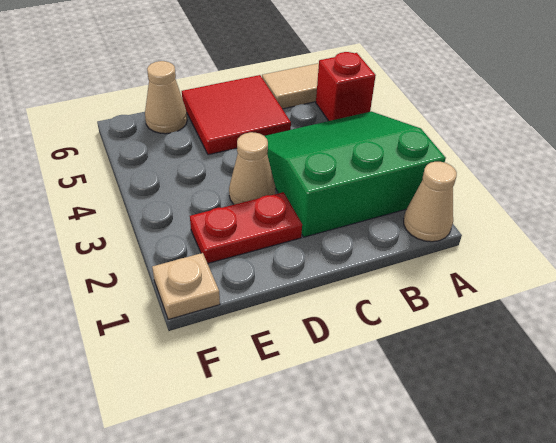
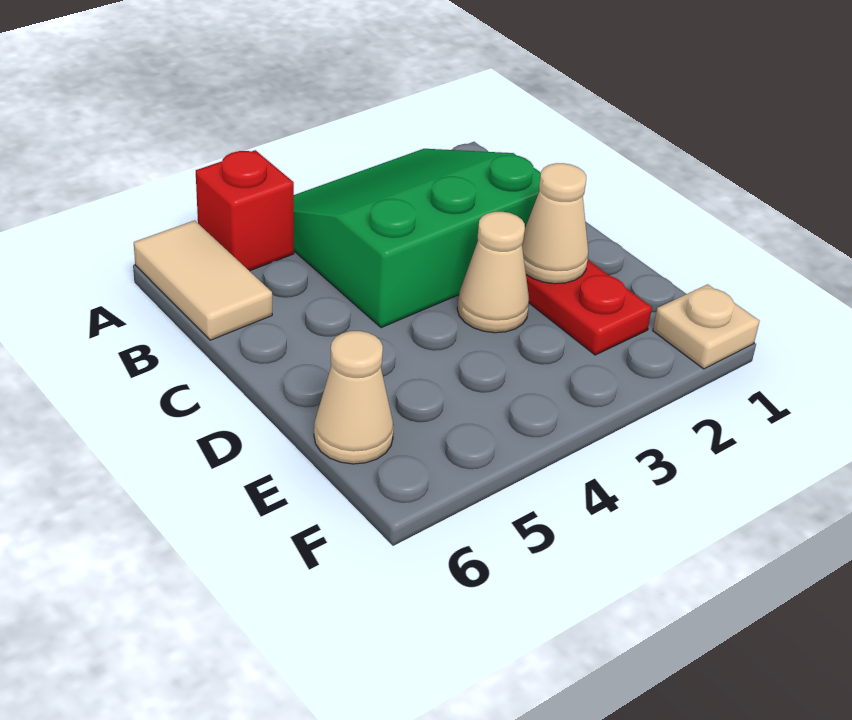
tan 1x1 cone [404,162,457,242] -> tan 1x1 cone moved to [522,163,588,284]
green 3x3 slope [265,111,446,237] -> green 3x3 slope turned to [294,149,541,328]
red 2x2 tile [182,75,291,155] -> none

